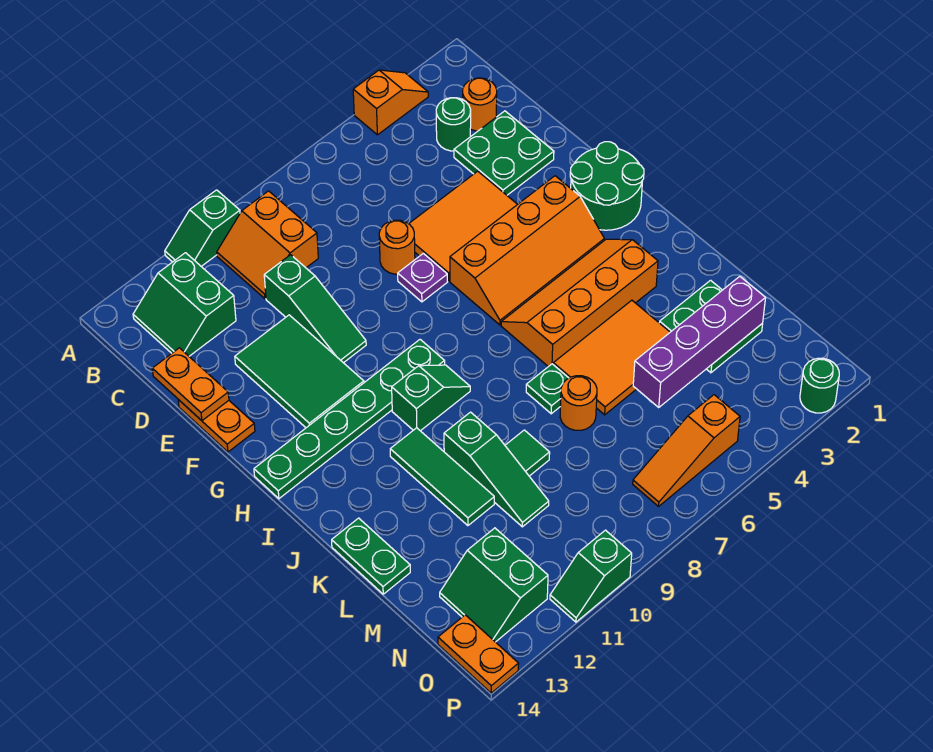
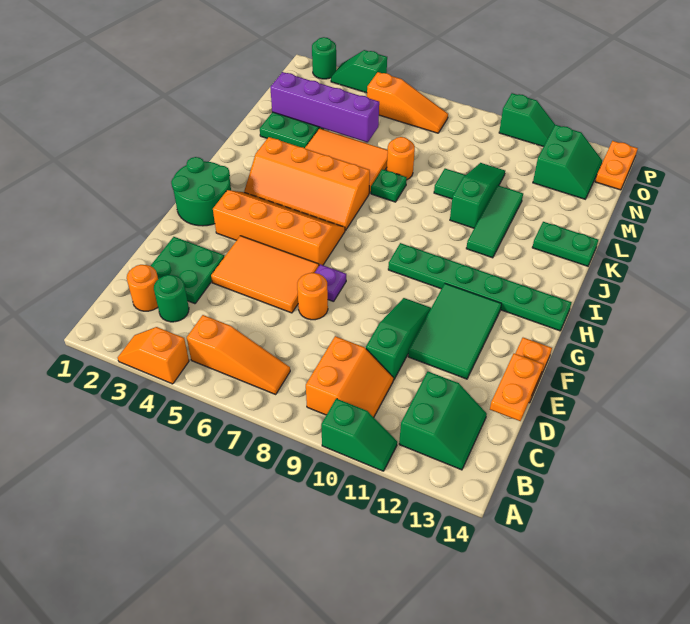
none -> orange 1x3 slope [187,315,290,394]
green 1x2 slope [392,365,470,431] -> green 1x2 slope moved to [331,50,387,93]
green 1x2 plate [332,518,410,594] -> green 1x2 plate turned to [532,222,598,266]

